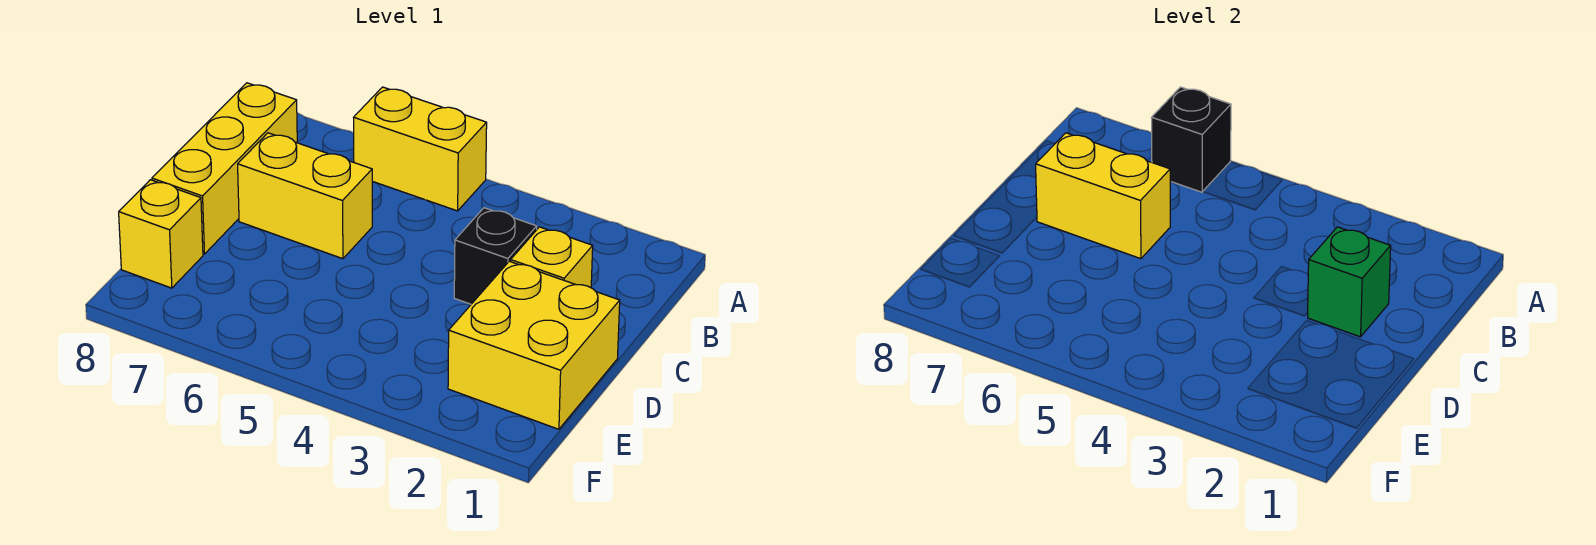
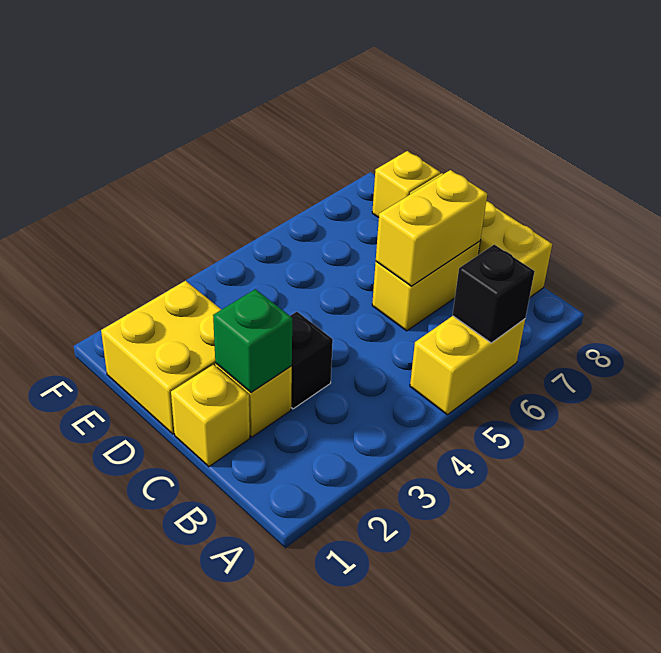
none -> yellow 1x1 brick [171,365,250,467]

